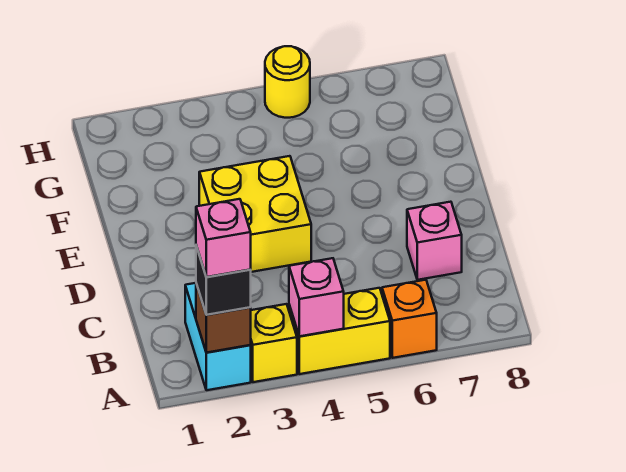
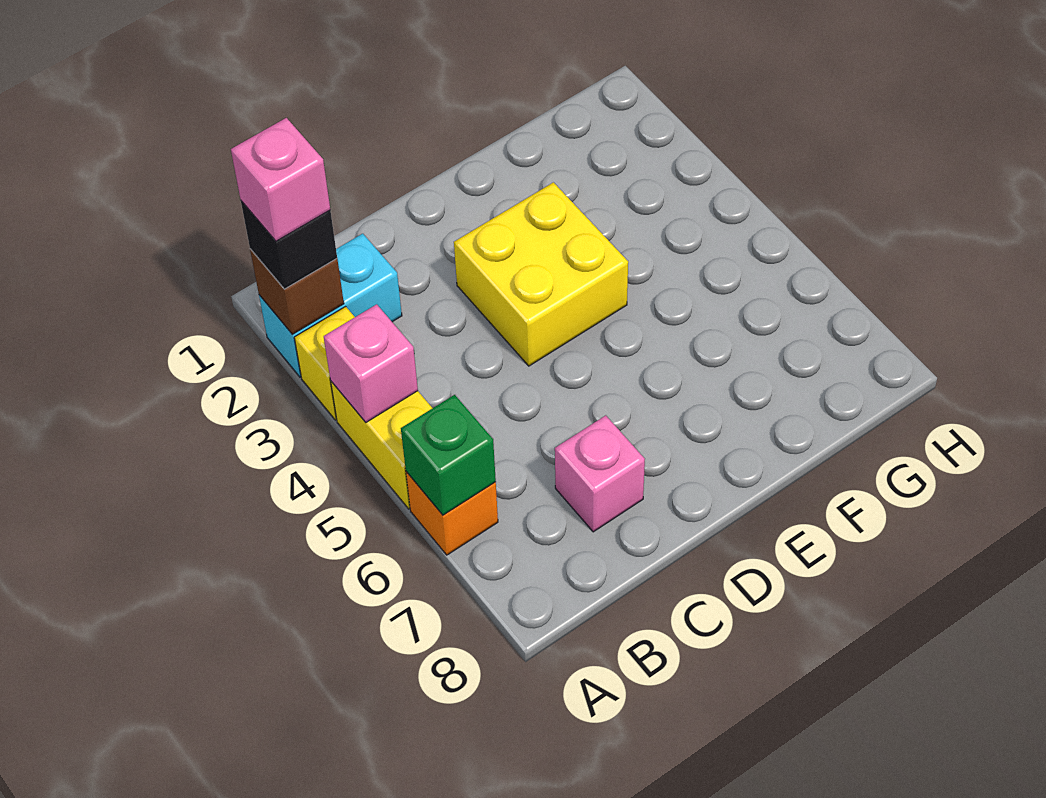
none -> green 1x1 brick [401,395,496,515]
yellow 1x1 round brick [265,46,310,118] -> none

